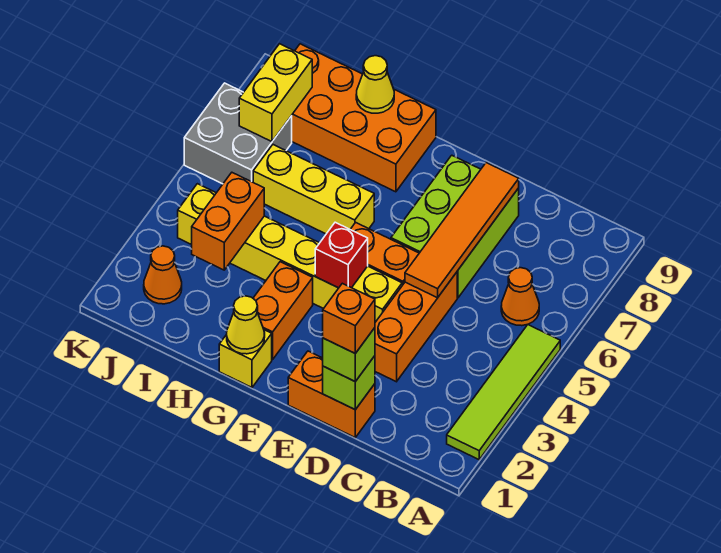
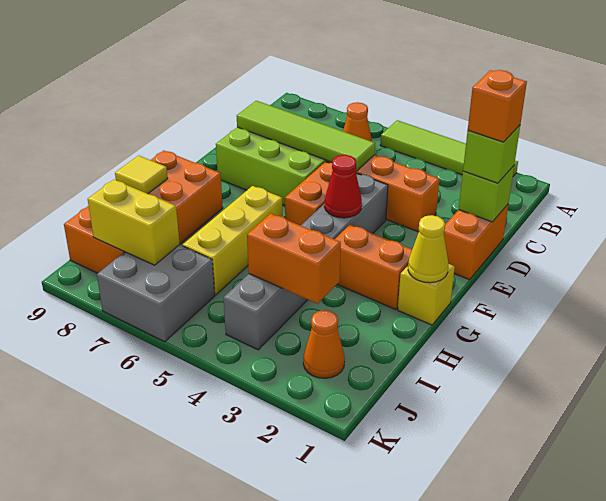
orange 1x4 tile [405,163,519,298] -> lime 1x4 tile [237,101,375,171]
yellow 1x6 brick [178,184,402,322] -> grey 1x6 brick [223,173,388,350]
red 1x1 brick [315,222,368,288] -> red 1x1 cone [324,155,362,218]
yellow 1x1 cone [356,56,394,113] -> yellow 1x1 tile [115,156,168,194]

